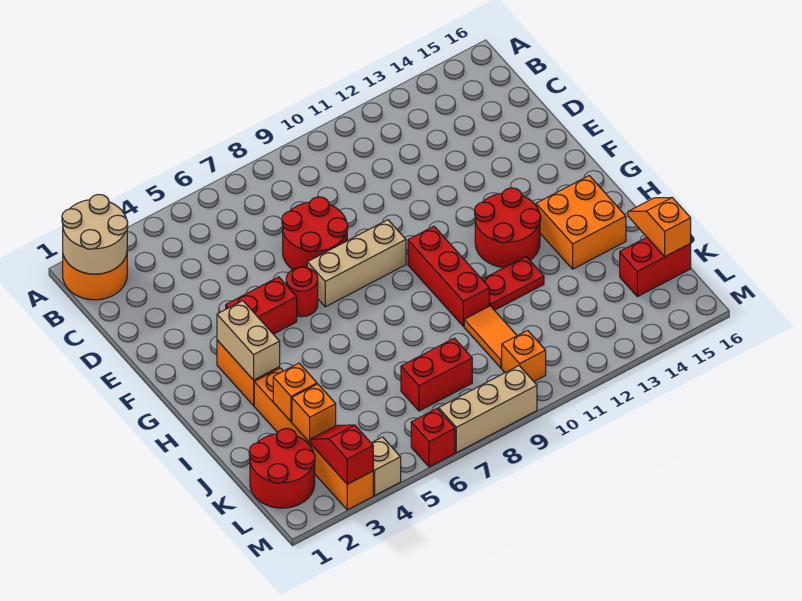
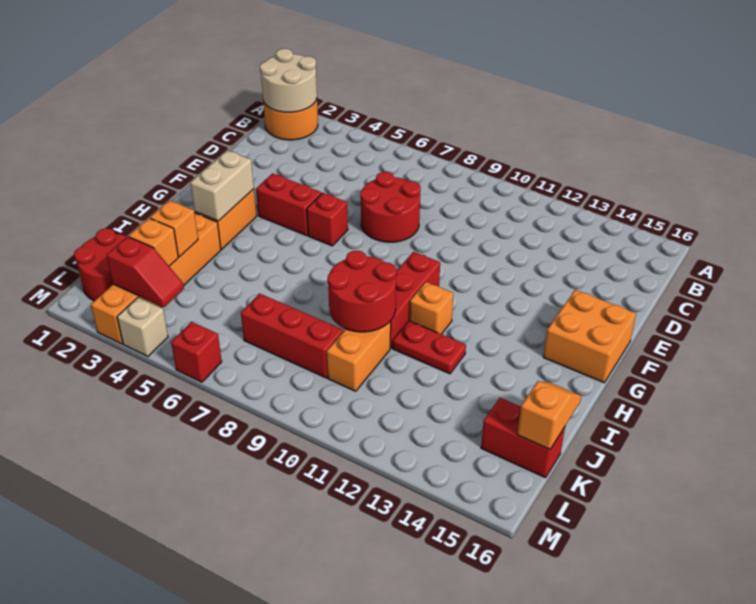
red 1x1 round brick [286,267,318,317] -> red 1x1 brick [307,193,348,246]
tan 1x3 brick [307,220,406,307] -> none
red 2x2 round brick [475,188,541,267] -> red 2x2 round brick moved to [327,251,396,332]
orange 2x2 brick [536,176,626,269] -> orange 2x2 brick moved to [543,290,636,383]
orange 1x2 tile [464,306,517,368] -> orange 1x2 brick [327,322,391,391]
red 1x2 brick [401,338,472,411] -> red 1x3 brick [241,293,343,378]
red 1x2 slope [310,425,373,484] -> red 1x2 slope turned to [107,236,184,307]
orange 1x1 brick [502,330,546,381] -> orange 1x1 brick moved to [409,282,454,334]
tan 1x3 brick [439,366,537,453] -> none

